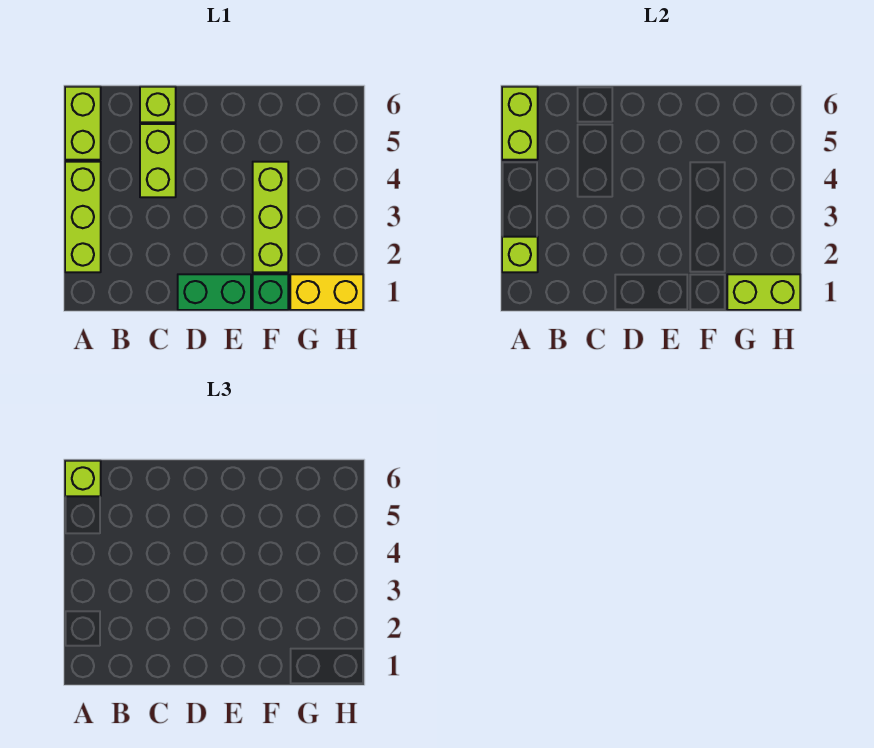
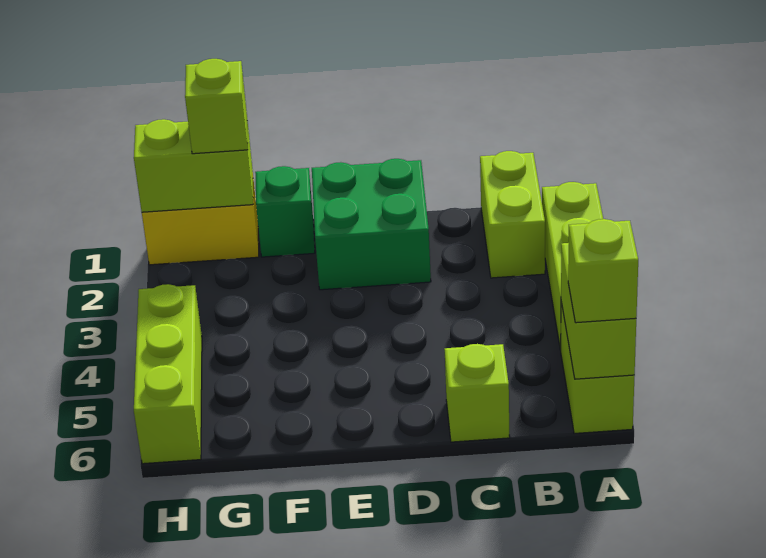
lime 1x1 brick [502,237,538,272] -> lime 1x1 brick moved to [185,59,248,154]
lime 1x2 brick [140,124,176,197] -> lime 1x2 brick moved to [480,151,545,278]
green 1x2 brick [178,274,251,310] -> green 2x2 brick [312,159,431,290]
lime 1x3 brick [253,162,288,272] -> lime 1x3 brick moved to [134,284,202,464]

